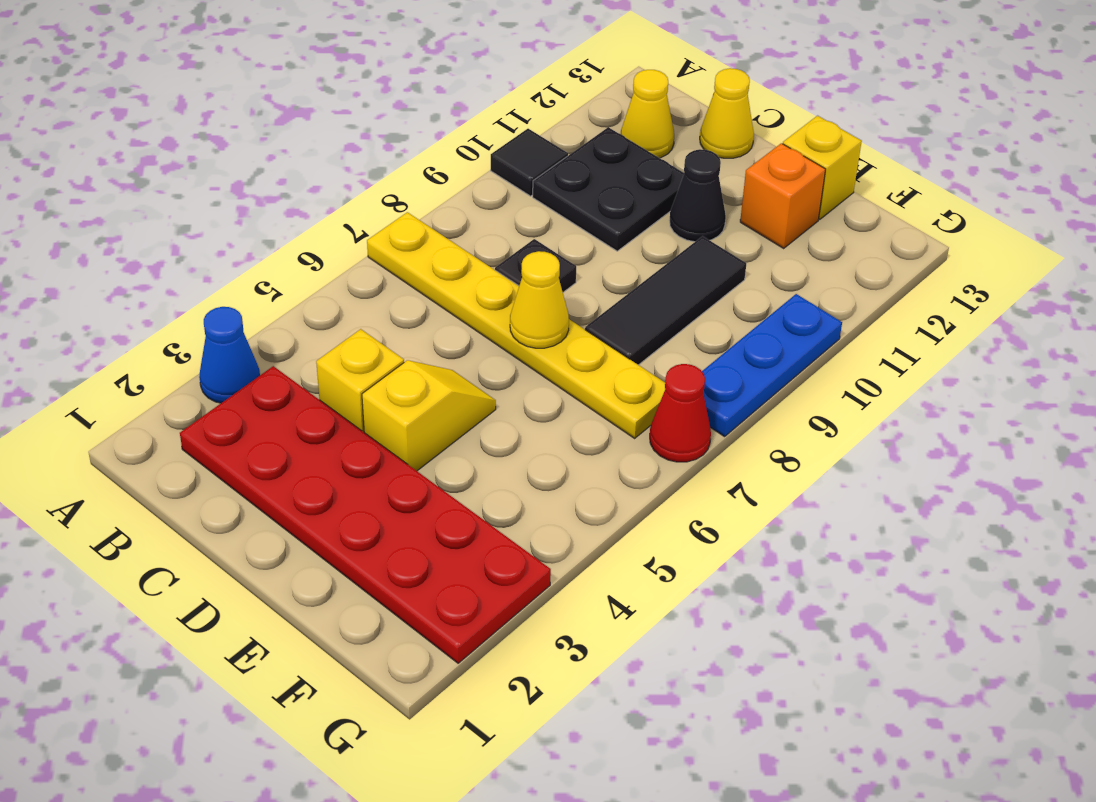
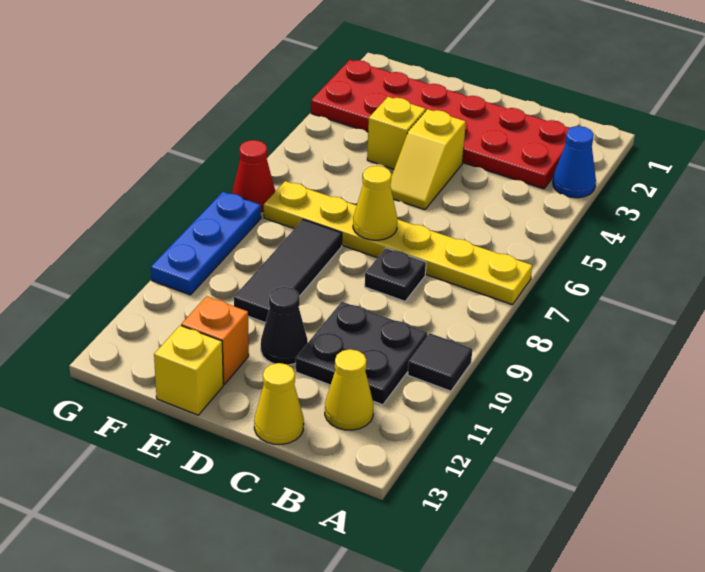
yellow 1x1 brick [316,329,404,432] -> yellow 1x1 brick moved to [367,97,426,169]

